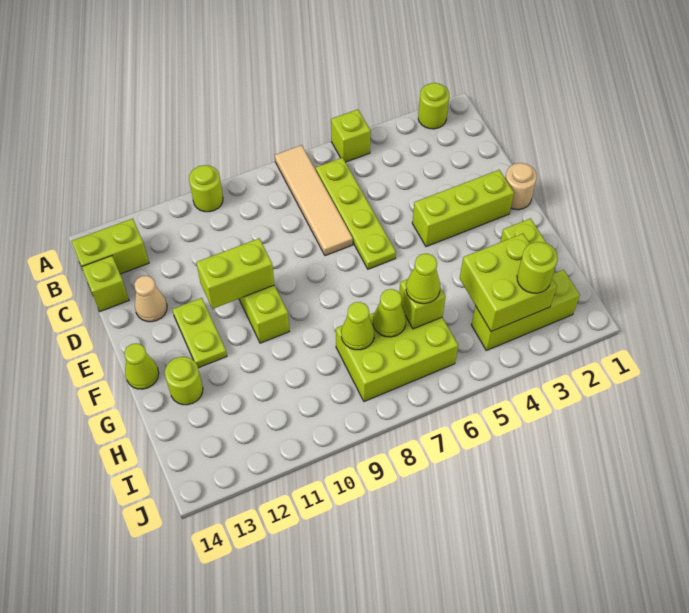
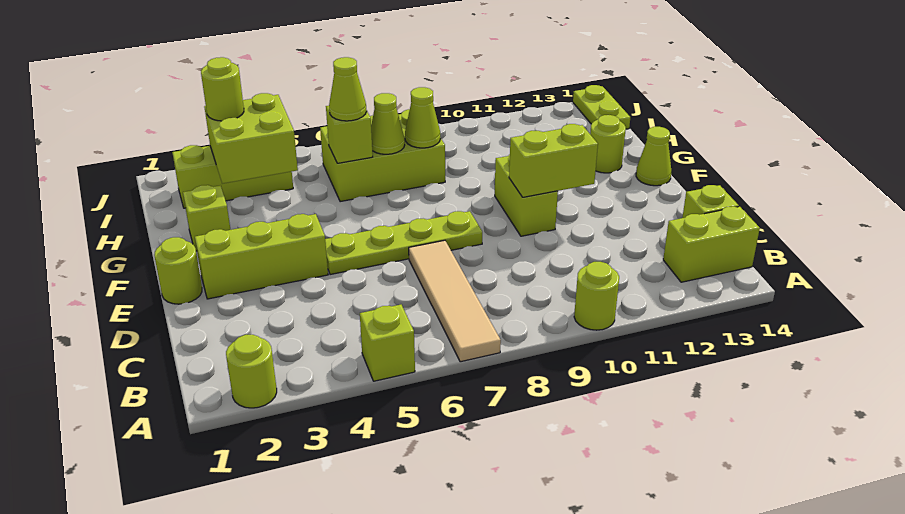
lime 1x4 plate [316,158,396,269] -> lime 1x4 plate turned to [325,211,482,275]
tan 1x1 cone [134,276,167,322] -> none
tan 1x1 round brick [505,163,537,210] -> lime 1x1 round brick [154,237,202,304]
lime 1x2 plate [172,298,227,368] -> lime 1x2 plate moved to [573,85,630,129]

